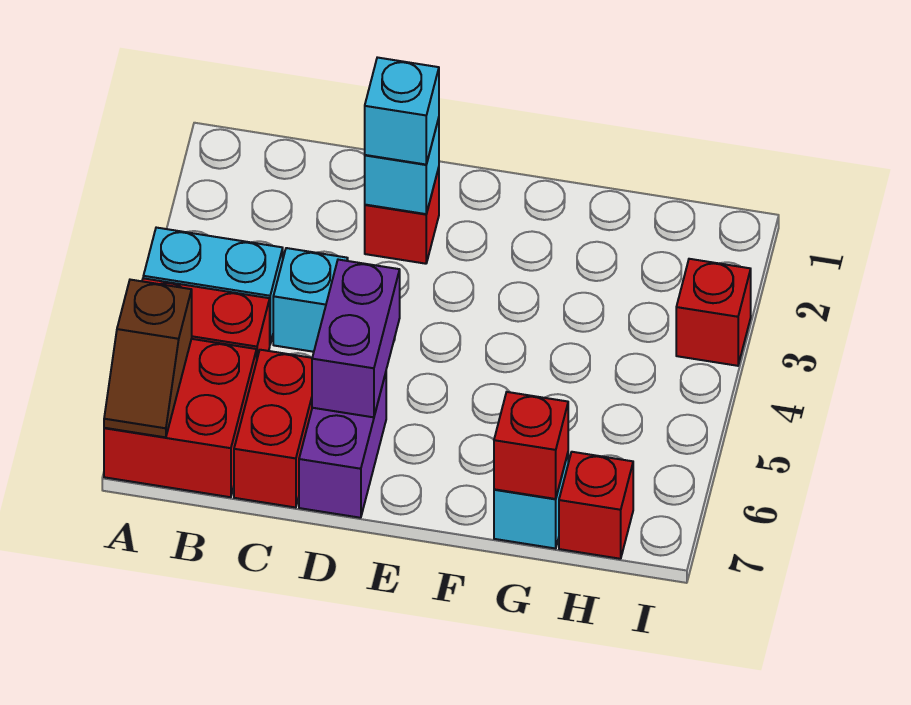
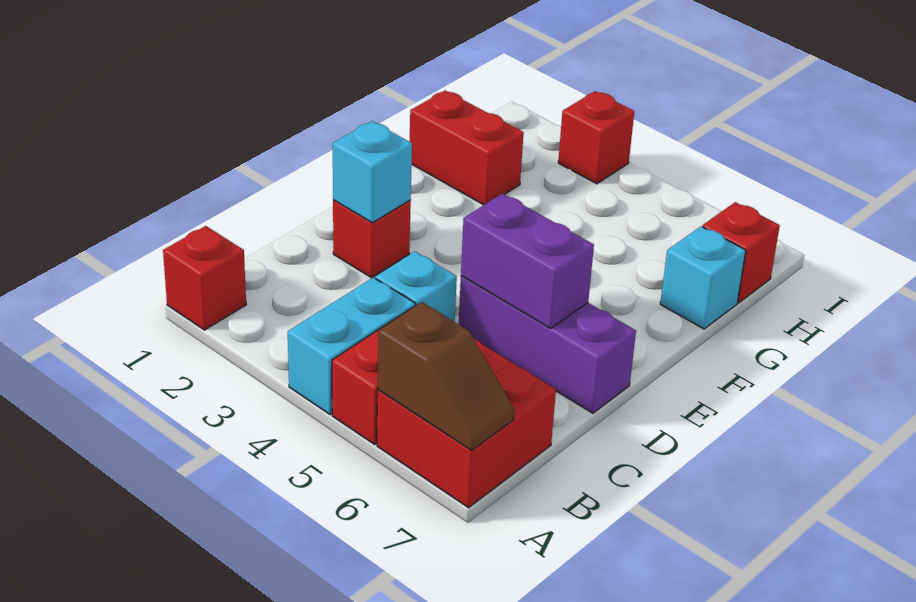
red 1x2 brick [234,350,312,508] -> red 1x2 brick moved to [410,90,524,205]
cyan 1x1 brick [365,57,439,164] -> none
purple 1x2 brick [299,373,386,518] -> purple 1x3 brick [459,276,636,413]
red 1x1 brick [494,392,568,499] -> red 1x1 brick moved to [163,226,246,330]

